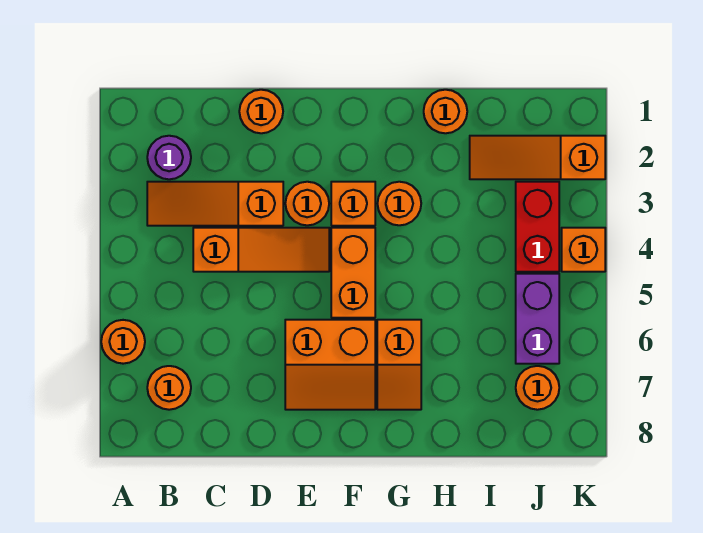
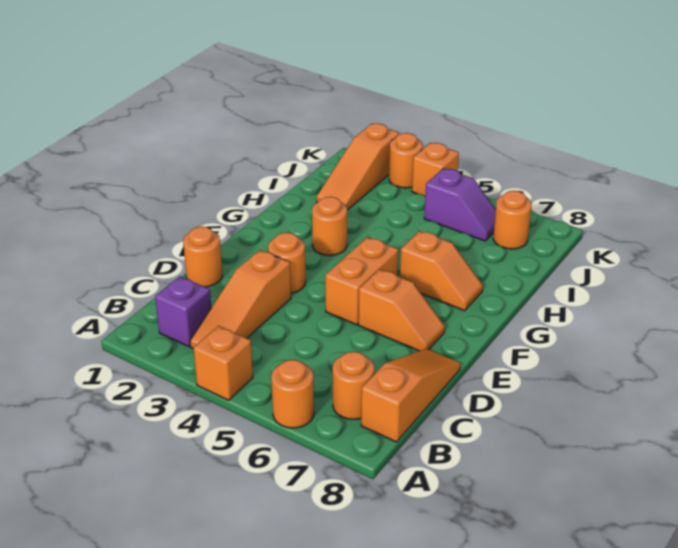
purple 1x1 round brick [147,136,191,179] -> purple 1x1 brick [155,277,211,347]
orange 1x3 slope [193,228,329,272] -> orange 1x3 slope moved to [361,349,461,442]
orange 2x2 slope [285,320,375,410] -> orange 1x2 slope [358,269,445,351]
orange 1x1 brick [331,182,375,226] -> orange 1x1 brick moved to [193,326,253,400]
orange 1x2 brick [331,228,375,318] -> orange 1x2 brick turned to [325,237,398,325]
orange 1x1 round brick [424,90,467,133] -> orange 1x1 round brick moved to [389,133,423,188]
red 1x2 brick [516,182,559,272] -> none
purple 1x2 brick [516,274,559,364] -> purple 1x2 slope [424,168,496,241]

